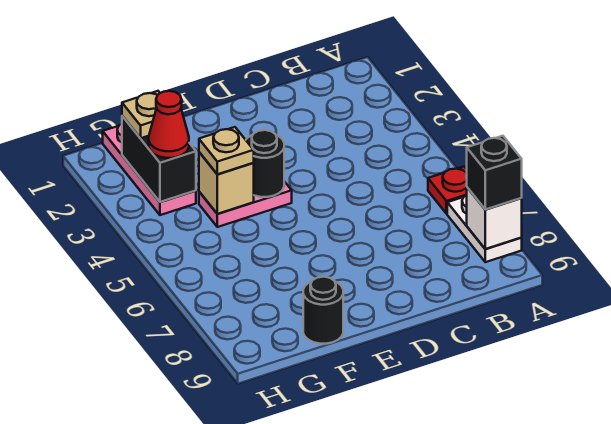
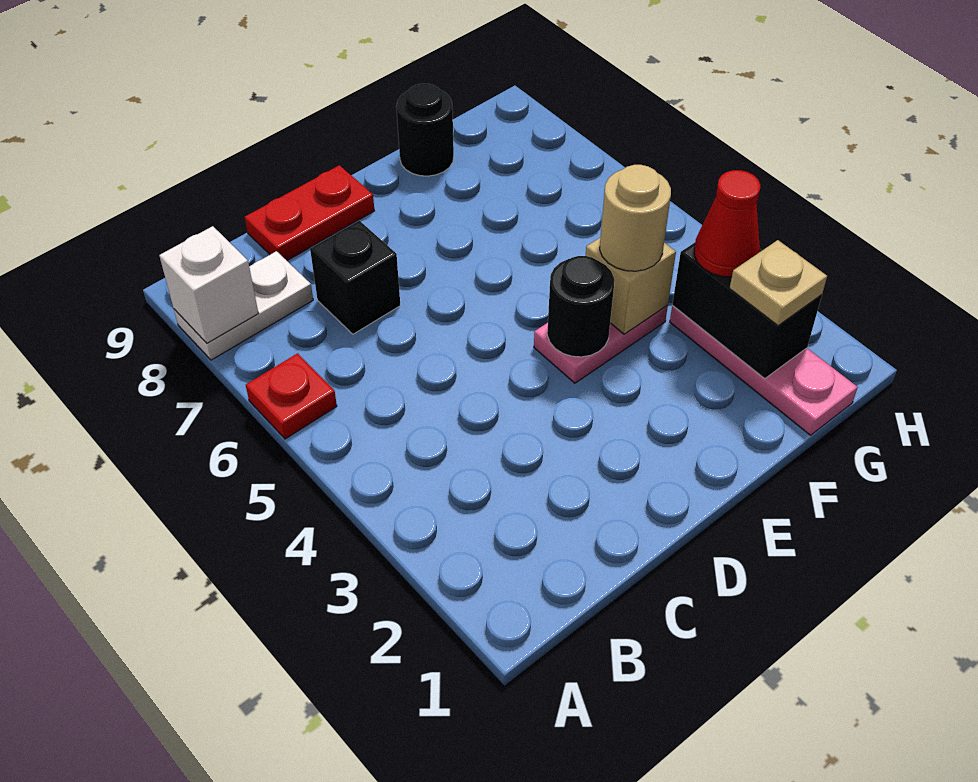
white 1x2 plate [447,195,522,262] -> white 1x2 plate turned to [174,251,313,360]
black 1x1 brick [467,136,522,209] -> black 1x1 brick moved to [310,221,400,334]
none -> red 1x2 plate [245,165,374,261]
tan 1x1 plate [199,127,254,174] -> tan 1x1 round brick [600,165,671,271]

